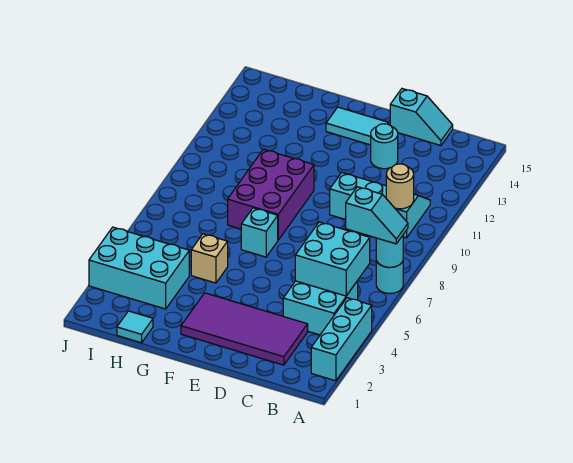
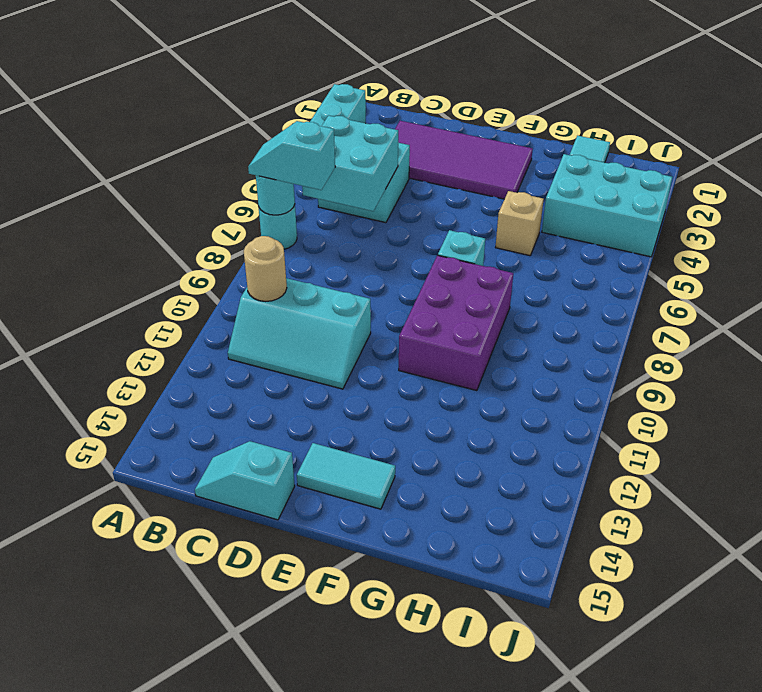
cyan 1x1 round brick [371,124,398,169] -> none

